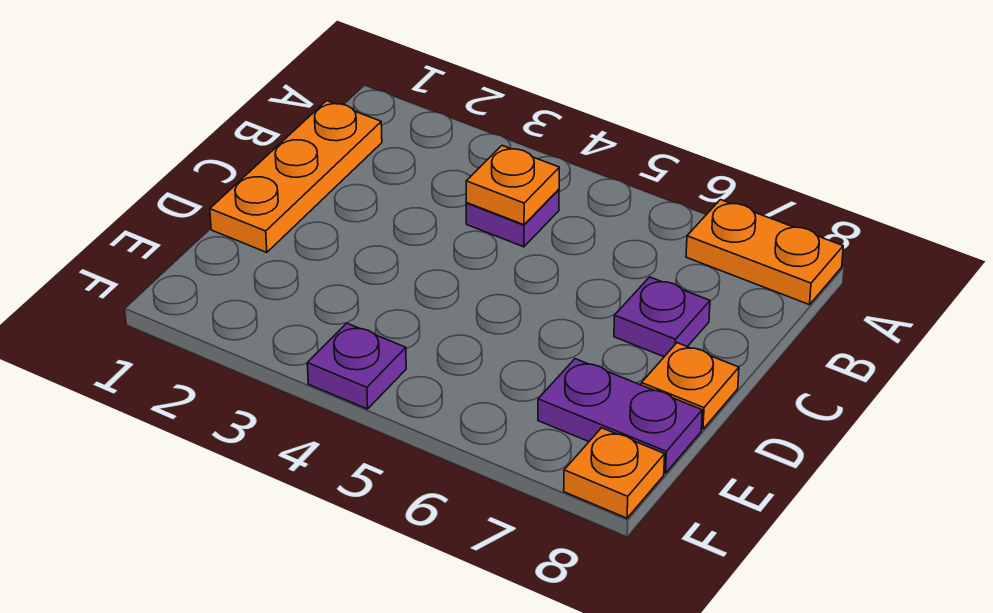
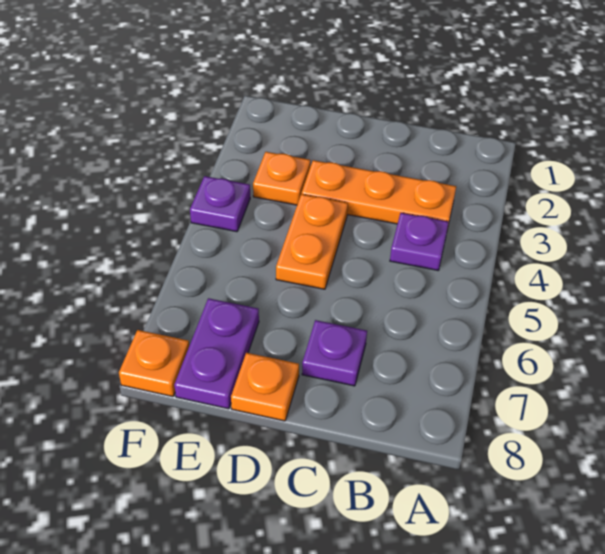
orange 1x2 plate [686,200,843,305] -> orange 1x2 plate moved to [276,194,348,289]
orange 1x3 plate [210,101,382,252] -> orange 1x3 plate moved to [302,160,456,230]
orange 1x1 plate [466,146,559,225] -> orange 1x1 plate moved to [253,152,310,205]

